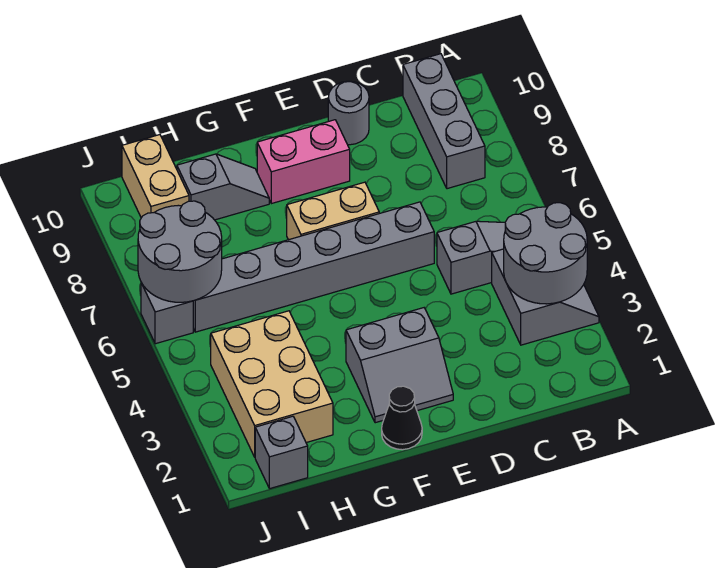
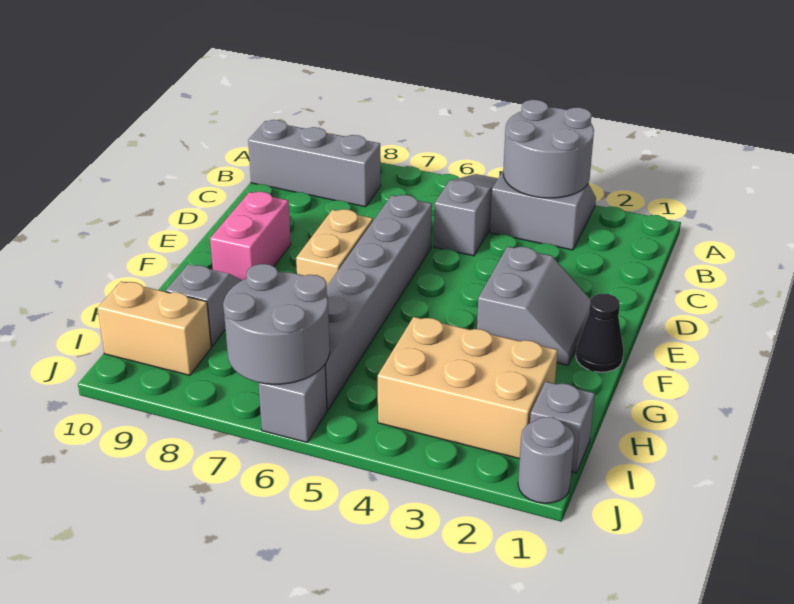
grey 1x1 round brick [328,81,369,145] -> grey 1x1 round brick moved to [518,417,575,503]

